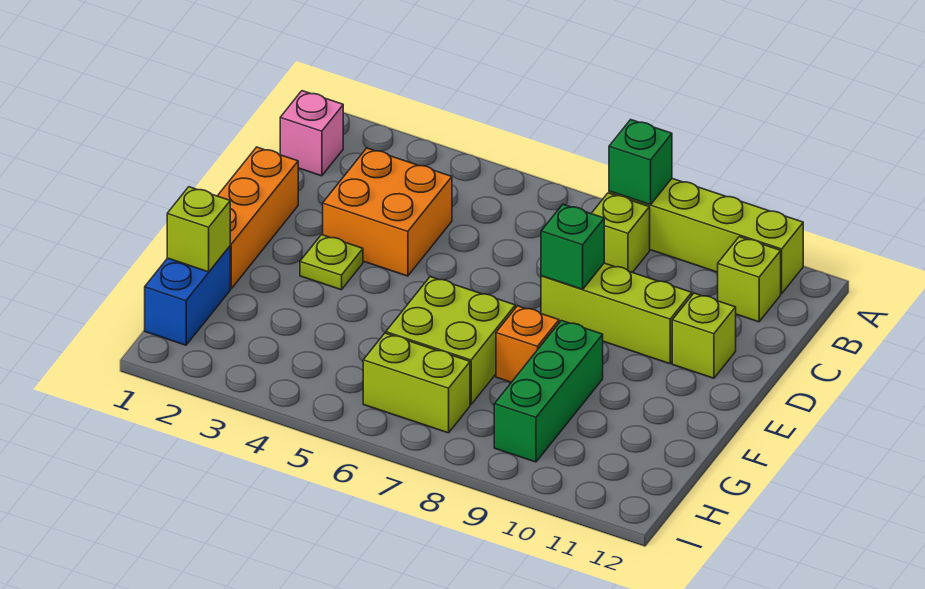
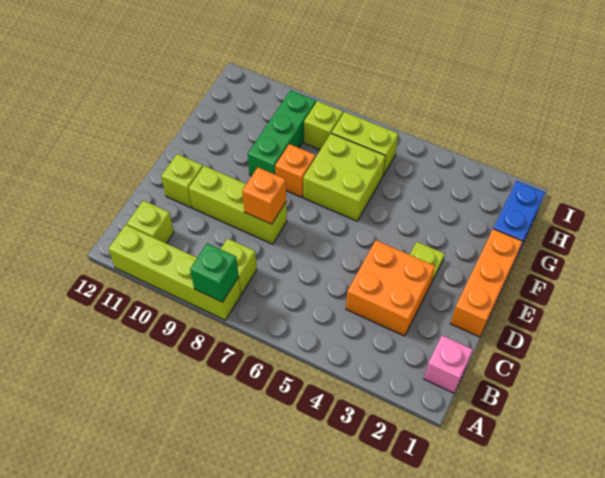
green 1x1 brick [541,204,604,289] -> orange 1x1 brick [242,167,286,224]
lime 1x1 brick [167,187,230,272] -> lime 1x1 brick moved to [304,101,343,150]

